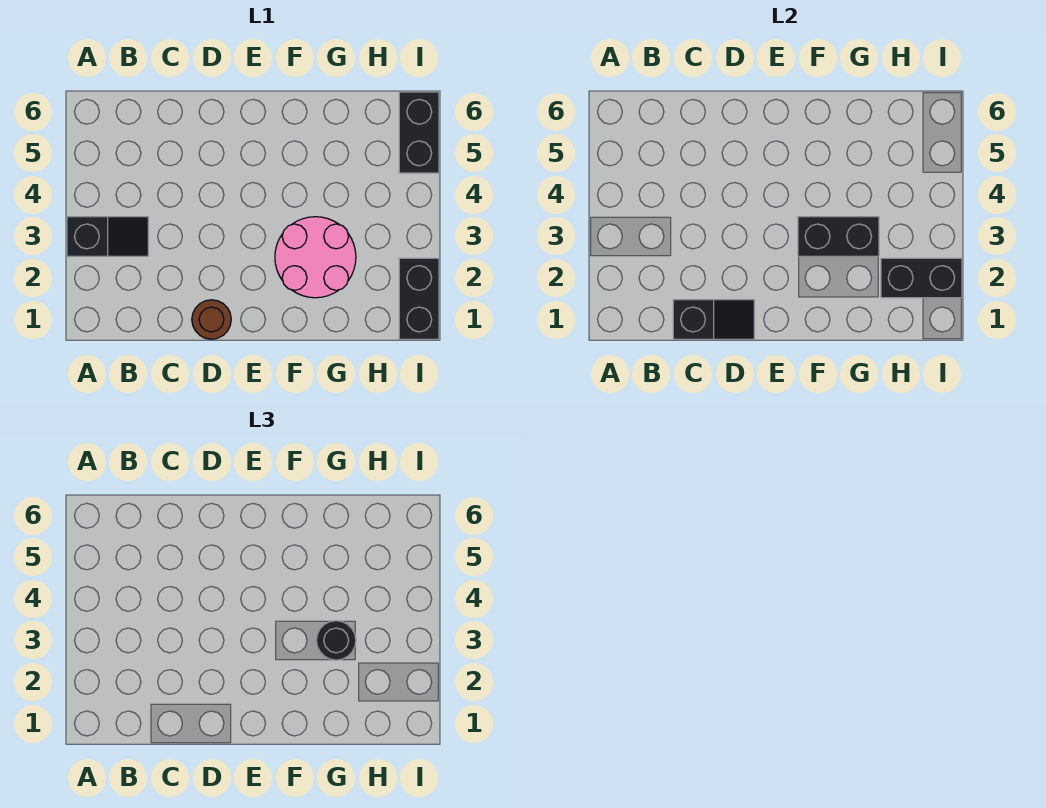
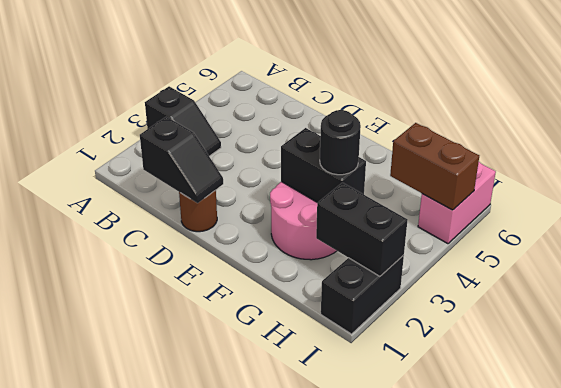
none -> brown 1x2 brick [390,123,479,210]
black 1x2 brick [399,92,439,173] -> pink 1x2 brick [418,162,496,244]

